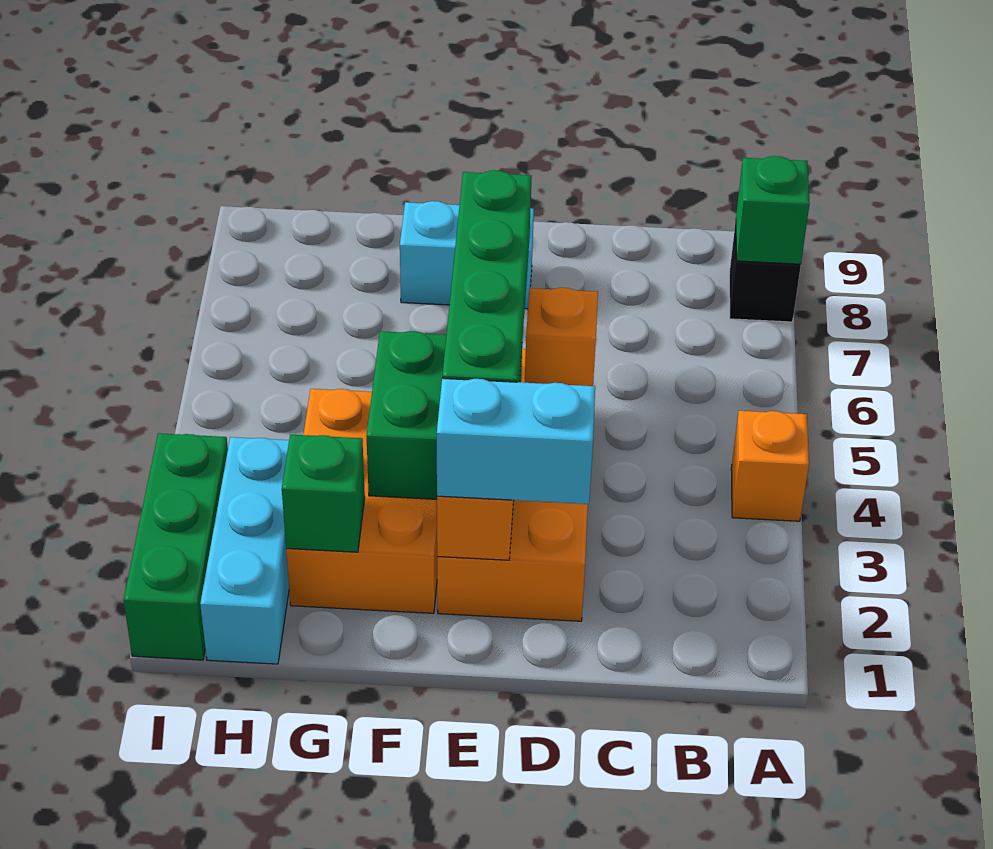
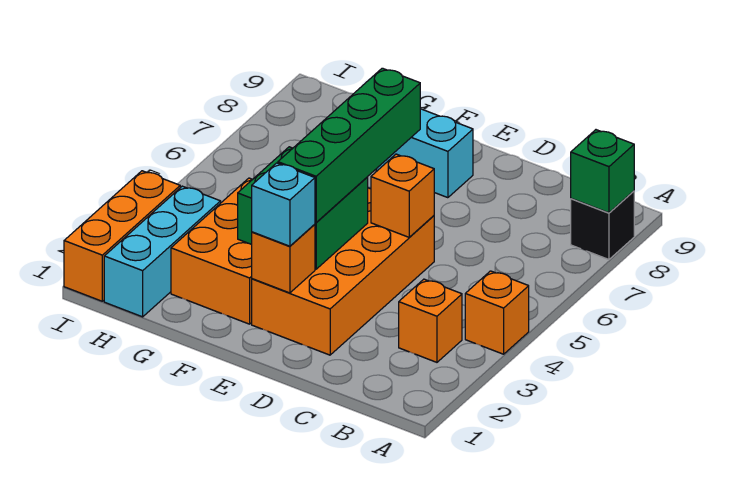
none -> orange 1x1 brick [399,279,462,362]
cyan 1x2 brick [437,378,595,504] -> cyan 1x1 brick [252,163,315,246]
green 1x1 brick [282,435,365,552] -> none
green 1x3 brick [124,433,228,660] -> orange 1x3 brick [64,171,180,301]

